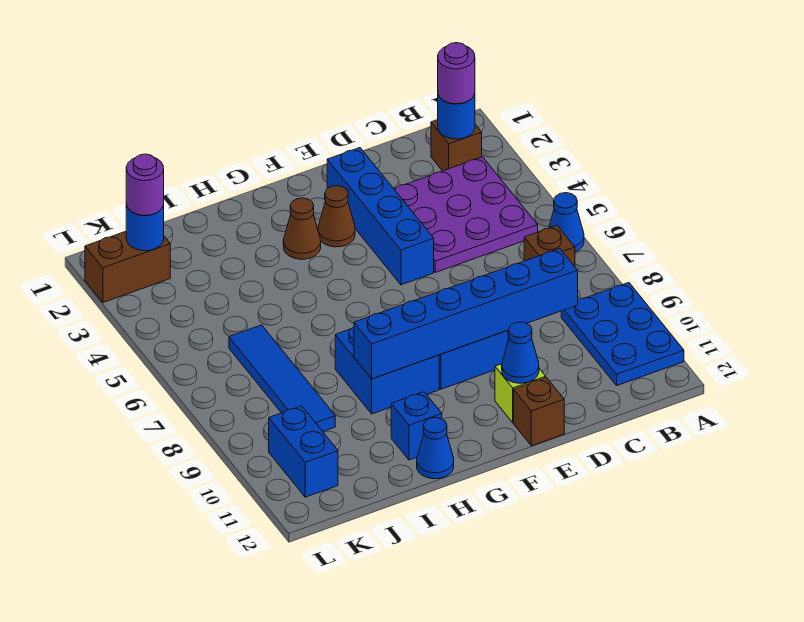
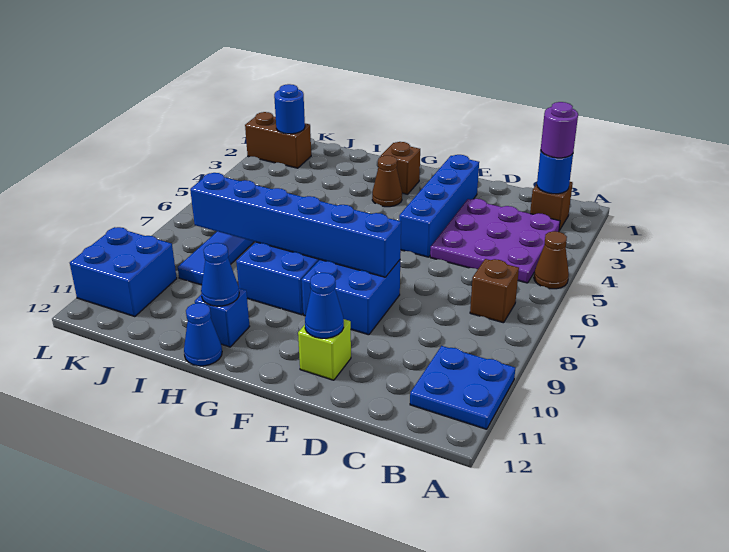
blue 1x1 cone [549,193,584,252] -> blue 1x1 cone moved to [201,243,239,306]
blue 2x3 plate [561,283,684,385] -> blue 2x2 plate [410,346,515,429]
blue 1x6 brick [354,249,578,379] -> blue 1x6 brick moved to [190,173,401,277]
brown 1x1 brick [514,378,564,446] -> brown 1x1 brick moved to [381,142,420,195]
brown 1x1 cone [318,186,355,247] -> brown 1x1 cone moved to [534,231,569,289]
purple 1x1 round brick [126,154,164,215] -> none
blue 1x2 brick [269,406,338,497] -> blue 2x2 brick [70,227,177,317]

